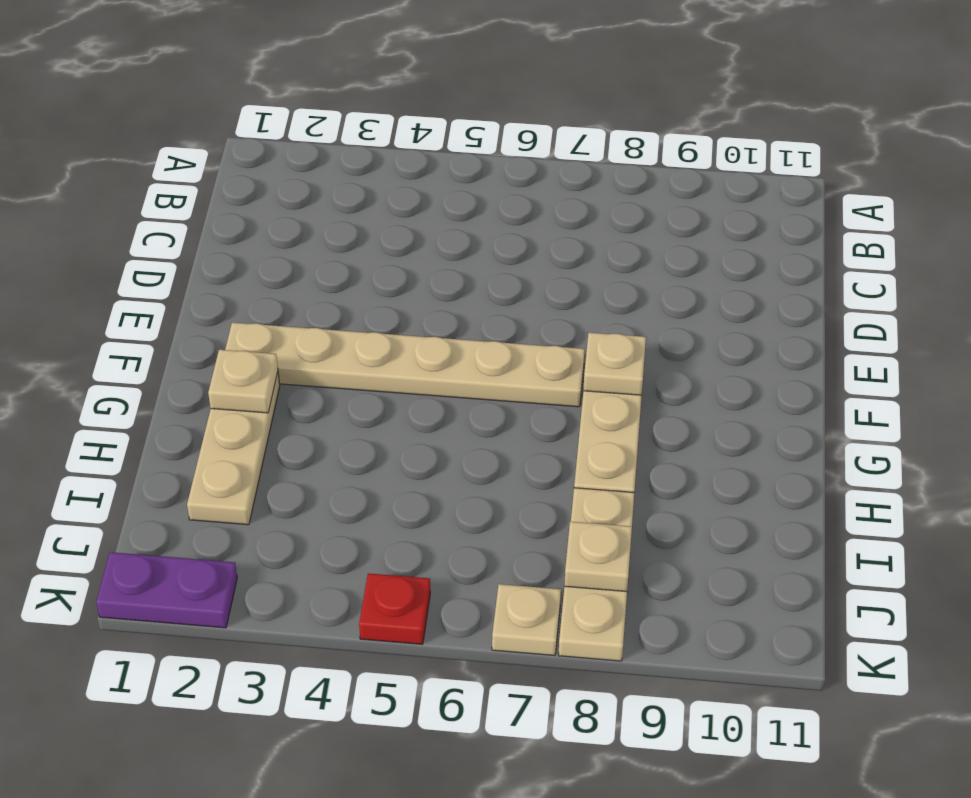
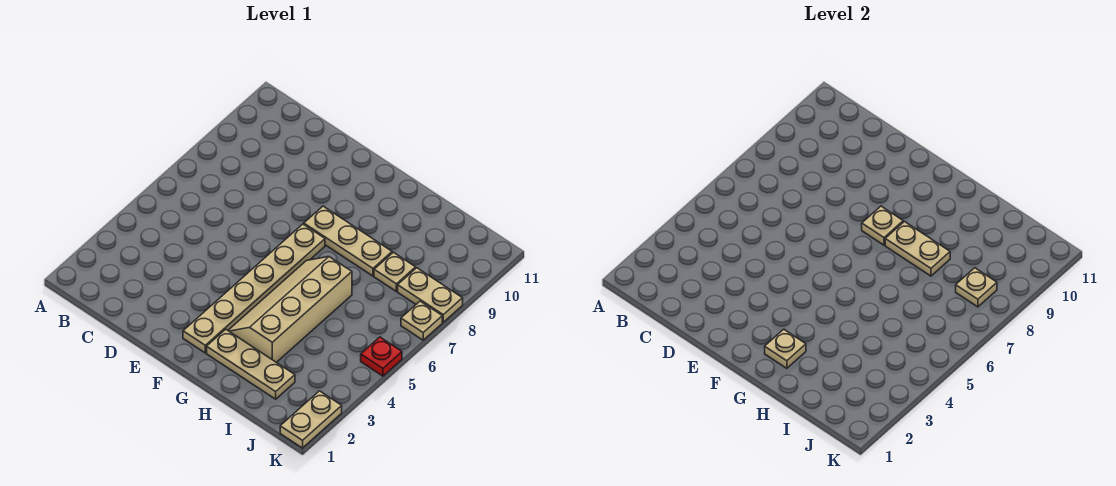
none -> tan 2x4 slope [228,257,352,362]
none -> tan 1x2 plate [885,222,950,276]
purple 1x2 plate [96,552,237,628] -> tan 1x2 plate [280,391,342,448]

